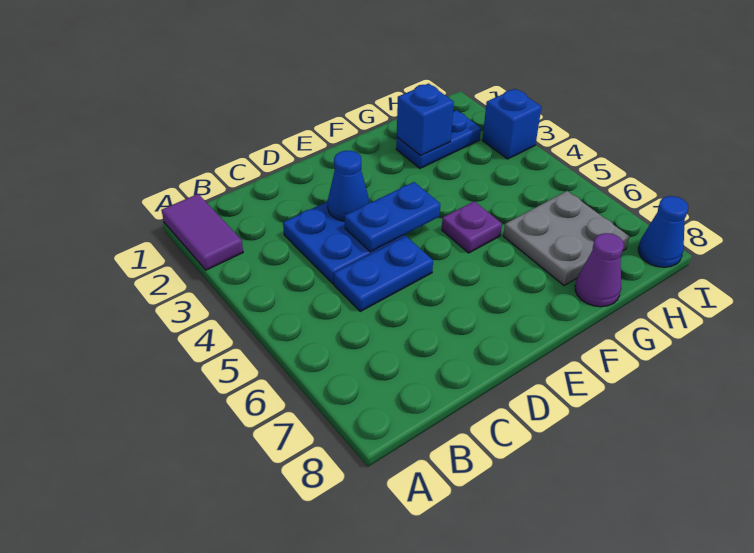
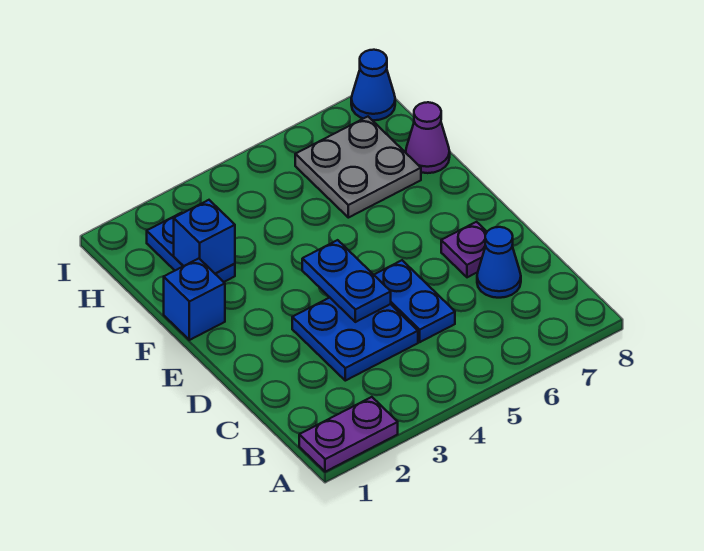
purple 1x2 tile [161,194,243,270] -> purple 1x2 plate [299,397,398,472]
blue 1x1 cone [328,151,369,221] -> blue 1x1 cone moved to [477,227,521,298]
purple 1x1 plate [442,201,502,253] -> purple 1x1 plate moved to [441,222,487,277]
blue 1x1 brick [482,89,541,159] -> blue 1x1 brick moved to [164,258,225,340]

